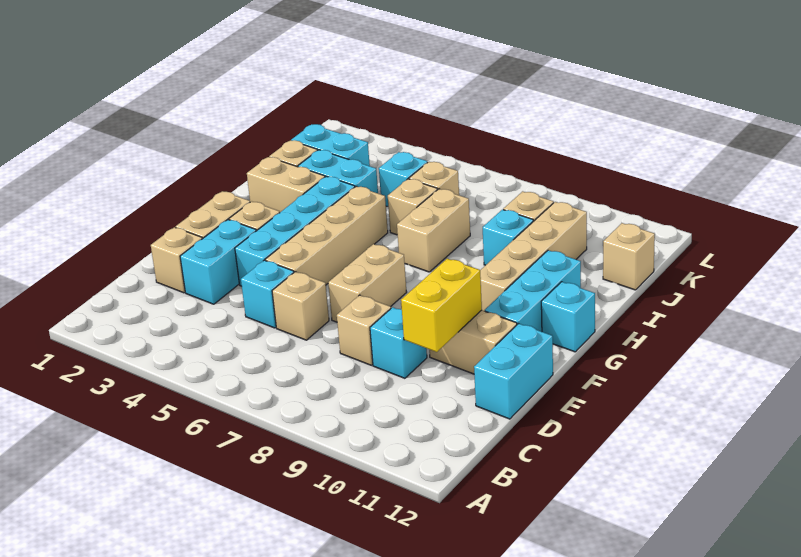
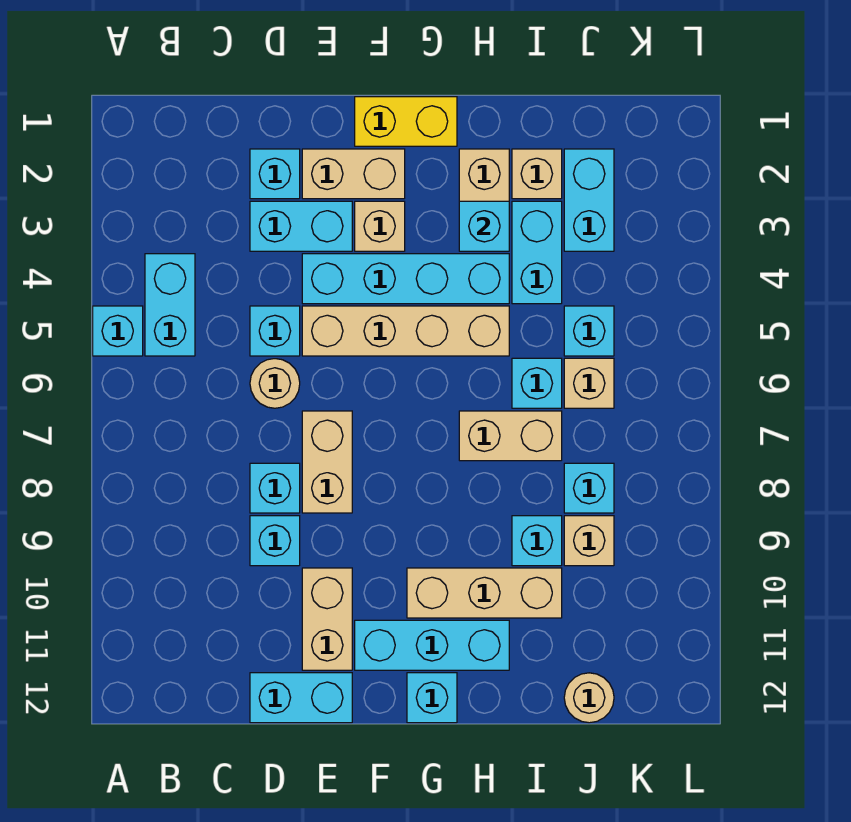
none -> cyan 1x1 brick [93,306,143,356]
none -> cyan 1x2 brick [145,254,195,356]
tan 1x1 brick [151,227,202,293] -> cyan 1x1 brick [250,149,300,199]
tan 1x1 brick [272,272,329,340] -> tan 1x1 round brick [250,359,300,408]
tan 1x1 brick [337,295,391,365] -> cyan 1x1 brick [250,463,300,513]
yellow 1x2 brick [401,259,482,352] -> yellow 1x2 brick moved to [355,97,457,146]
tan 1x2 brick [328,244,407,322] -> tan 1x2 brick turned to [302,411,352,513]
tan 1x4 brick [480,202,587,311] -> tan 1x3 brick [407,568,562,618]
none -> cyan 1x1 brick [459,201,509,251]
tan 1x1 brick [388,179,437,235] -> cyan 1x1 brick [512,358,562,408]
none -> cyan 1x1 brick [564,463,614,513]
tan 1x1 brick [603,223,655,290] -> tan 1x1 round brick [564,673,614,723]

